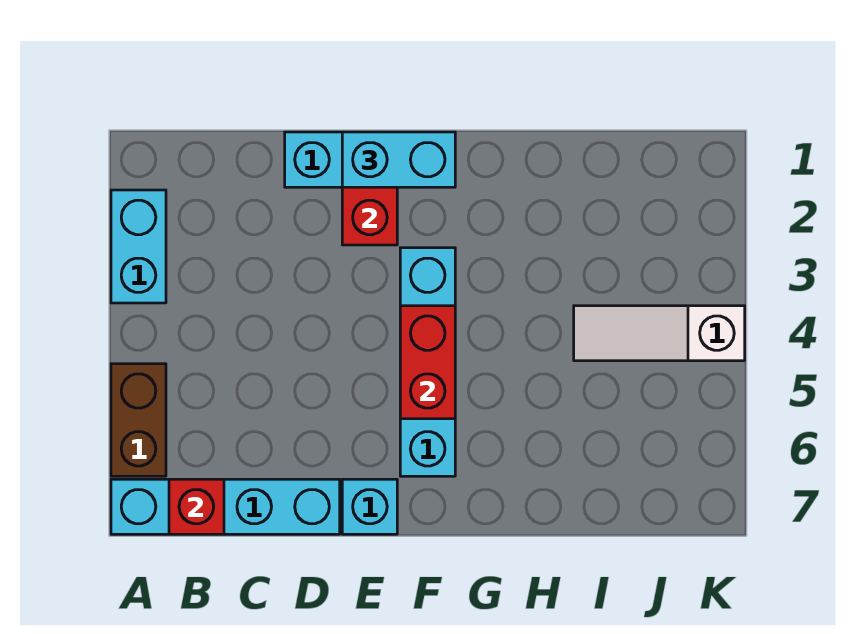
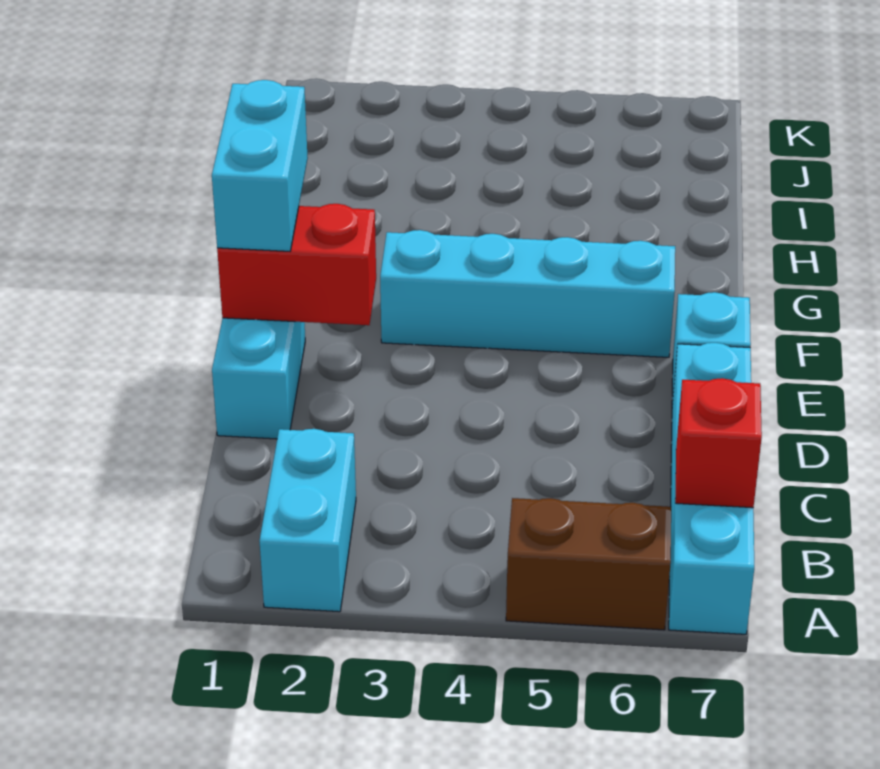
cyan 1x2 brick [111,190,166,303] -> cyan 1x2 brick turned to [260,429,356,612]
red 1x2 brick [400,306,455,419] -> none
white 1x3 slope [574,306,745,361] -> none

